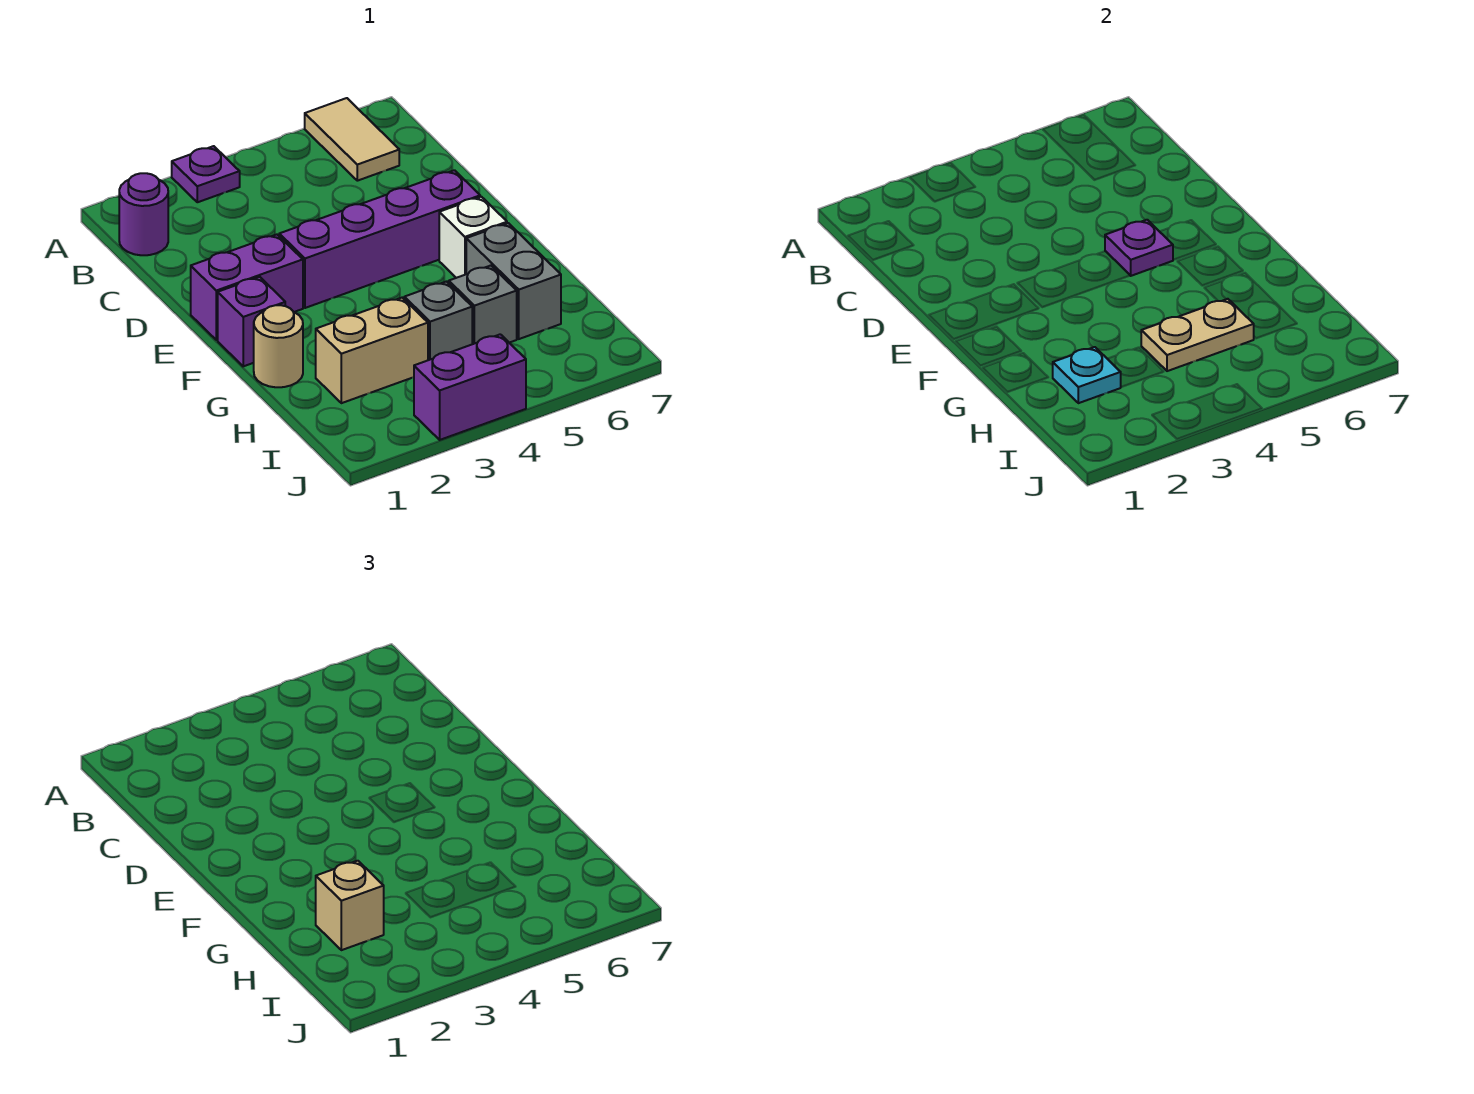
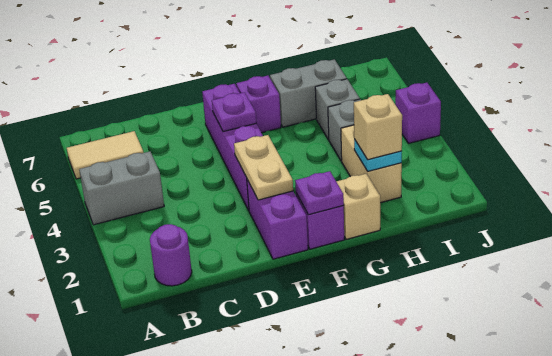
purple 1x1 plate [172,146,240,202] -> purple 1x1 plate moved to [295,171,344,215]
none -> grey 1x2 brick [79,151,164,225]
white 1x1 brick [439,197,507,278] -> purple 1x1 brick [236,76,281,133]
tan 1x1 round brick [254,305,303,387] -> tan 1x1 brick [336,174,380,239]
tan 1x2 plate [1141,299,1254,371] -> tan 1x2 plate moved to [234,135,293,200]
purple 1x2 brick [414,334,526,440] -> purple 1x1 brick [395,83,441,144]

